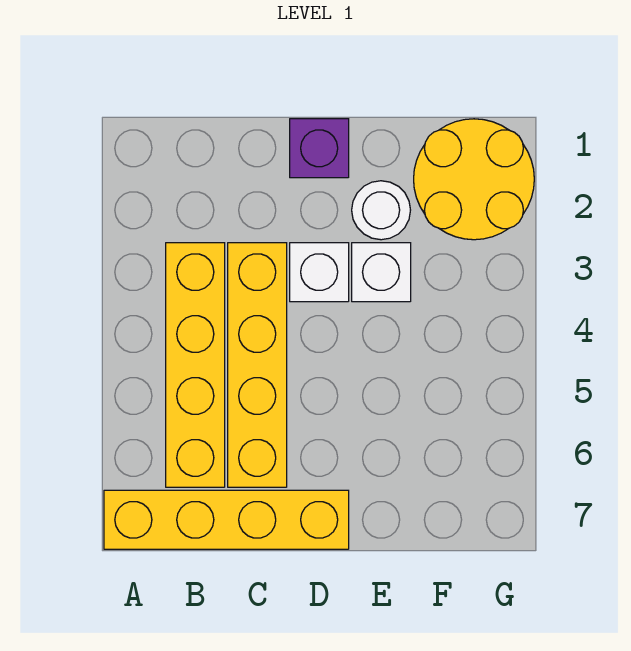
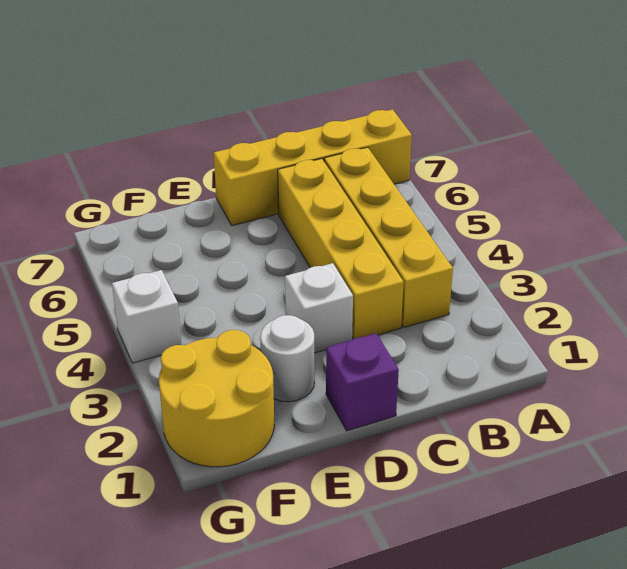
white 1x1 brick [352,243,411,302] -> white 1x1 brick moved to [112,270,181,363]

